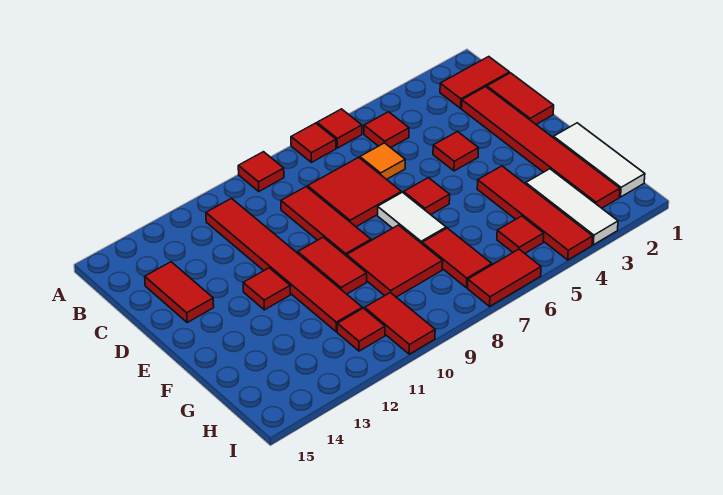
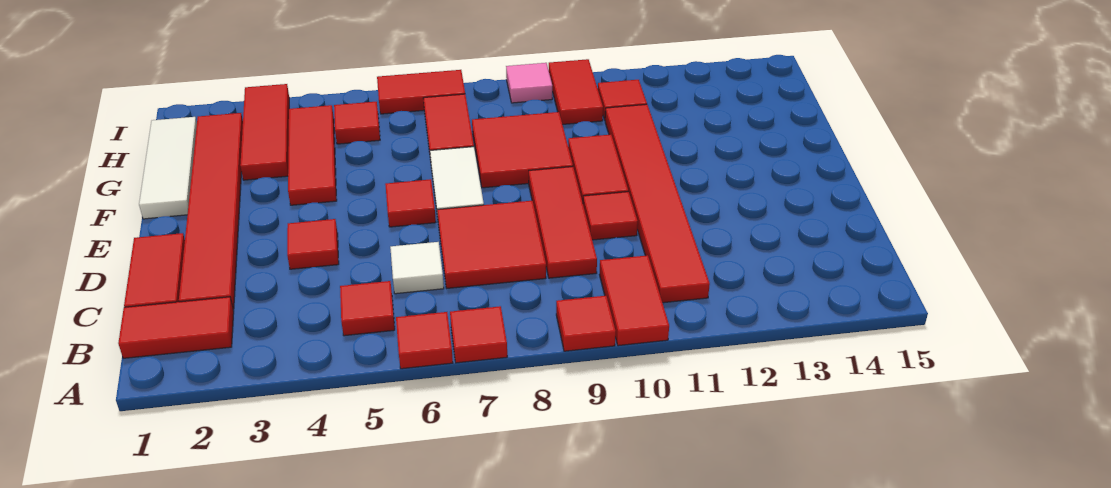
orange 1x1 tile [360,143,405,179] -> white 1x1 tile [390,242,444,294]
red 1x2 tile [145,262,214,323] -> red 1x2 tile moved to [599,255,669,346]
red 1x1 tile [243,268,290,310] -> red 1x1 tile moved to [583,192,638,240]
red 1x4 tile [477,166,593,260] -> red 1x3 tile [288,105,337,205]
white 1x3 tile [526,169,618,245] -> red 1x3 tile [240,84,289,180]
none -> pink 1x1 tile [506,63,552,103]

